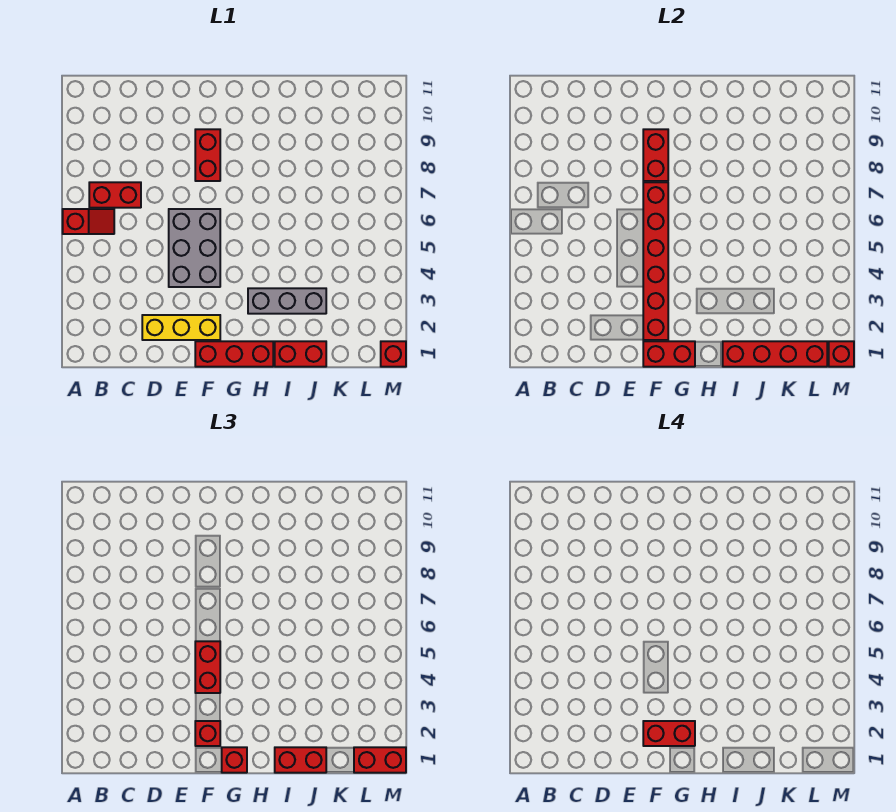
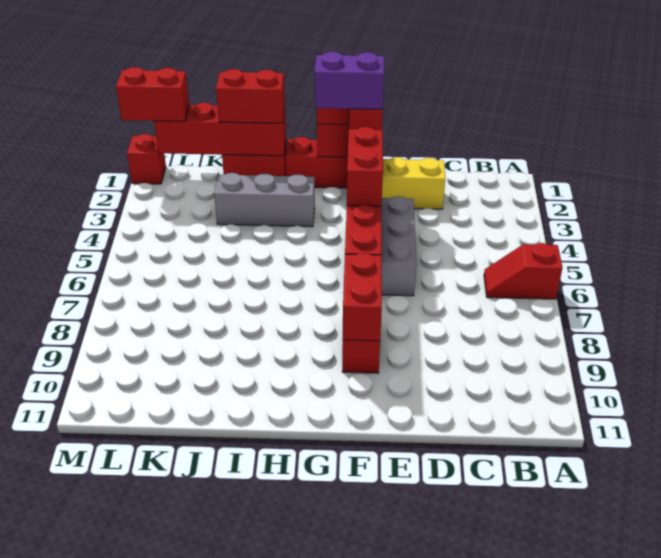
red 1x2 brick [89,182,141,208] -> none
red 1x2 brick [643,721,695,746] -> purple 1x2 brick [315,52,384,109]
red 1x1 brick [829,341,854,367] -> none

